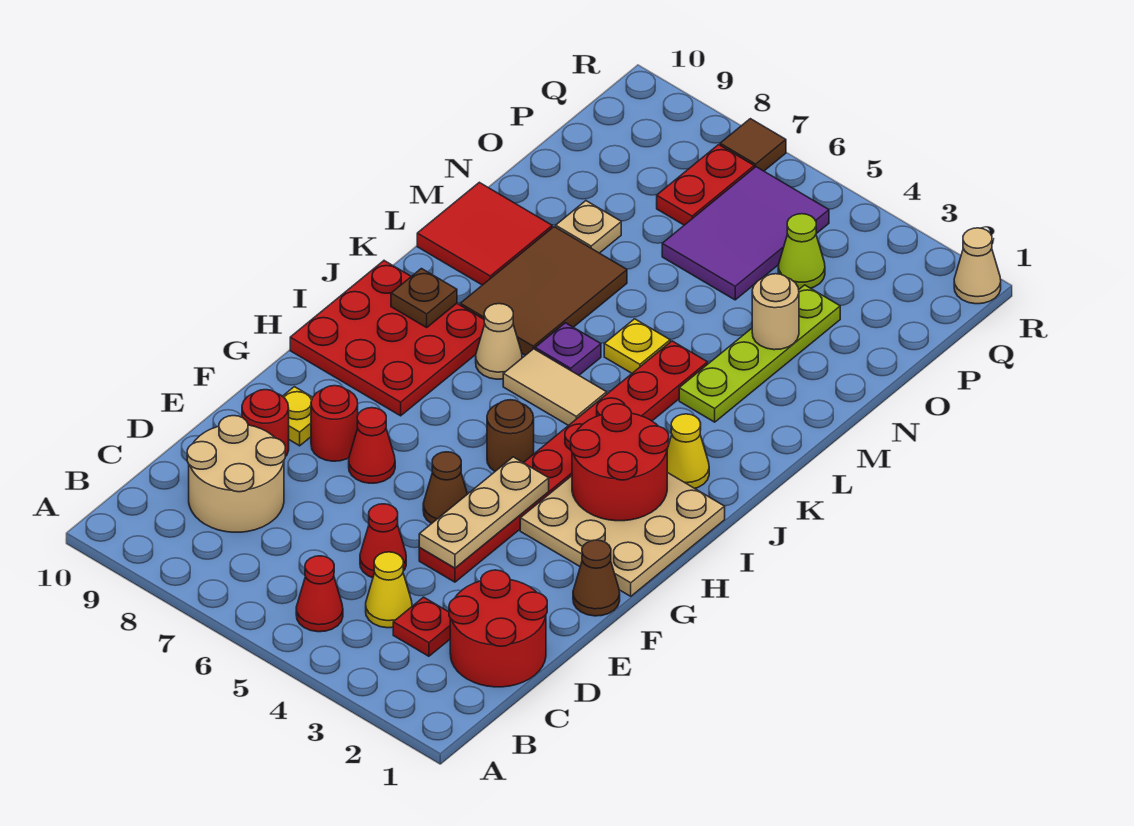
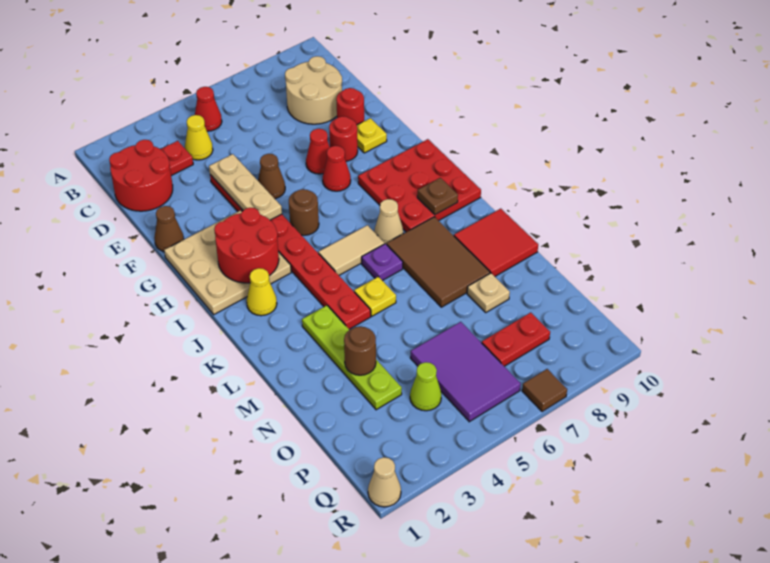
red 1x1 cone [360,504,406,578] -> red 1x1 cone moved to [323,146,351,191]
tan 1x1 round brick [752,274,799,350] -> brown 1x1 round brick [344,327,376,375]
red 1x2 plate [657,145,754,225] -> red 1x2 plate turned to [482,312,550,366]

